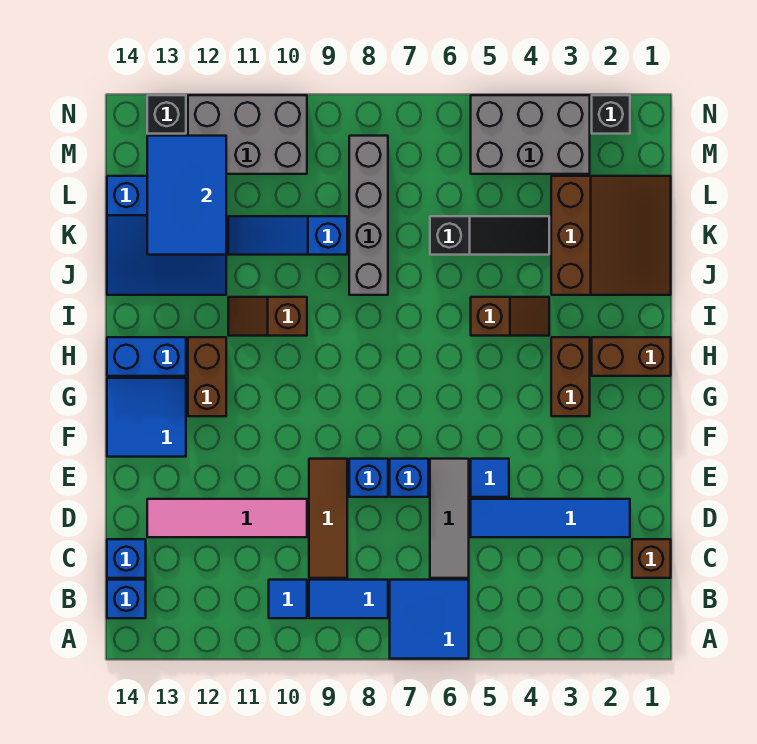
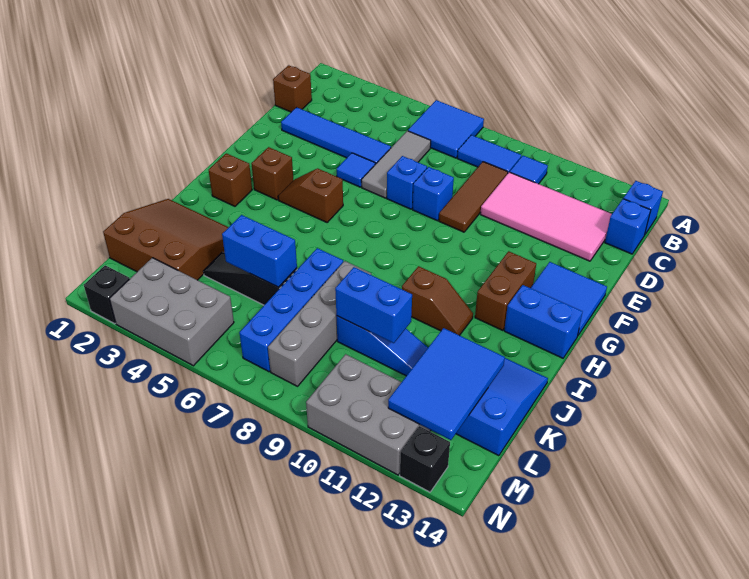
pink 1x4 tile [147,499,307,537] -> pink 2x4 tile [480,172,612,261]
brown 1x2 brick [551,337,590,416] -> brown 1x1 brick [251,147,294,200]
brown 1x2 brick [592,337,671,376] -> brown 1x1 brick [209,153,252,206]
brown 1x2 slope [471,297,549,336] -> brown 1x2 slope moved to [278,168,343,222]
brown 3x3 slope [551,176,671,295] -> brown 3x3 slope turned to [103,199,229,280]
none -> blue 1x4 brick [240,248,343,372]
none -> blue 1x2 brick [222,215,297,287]
none -> blue 1x2 brick [335,267,412,343]

